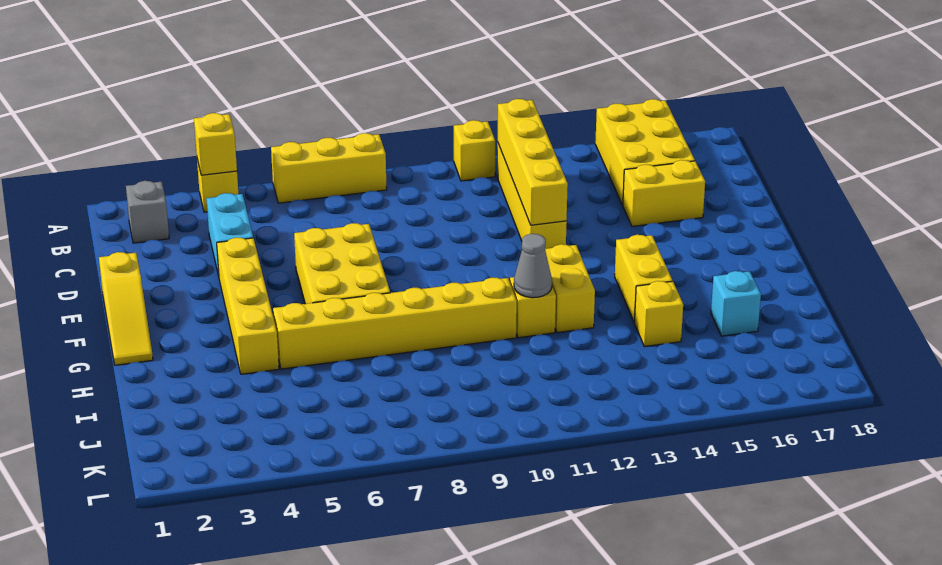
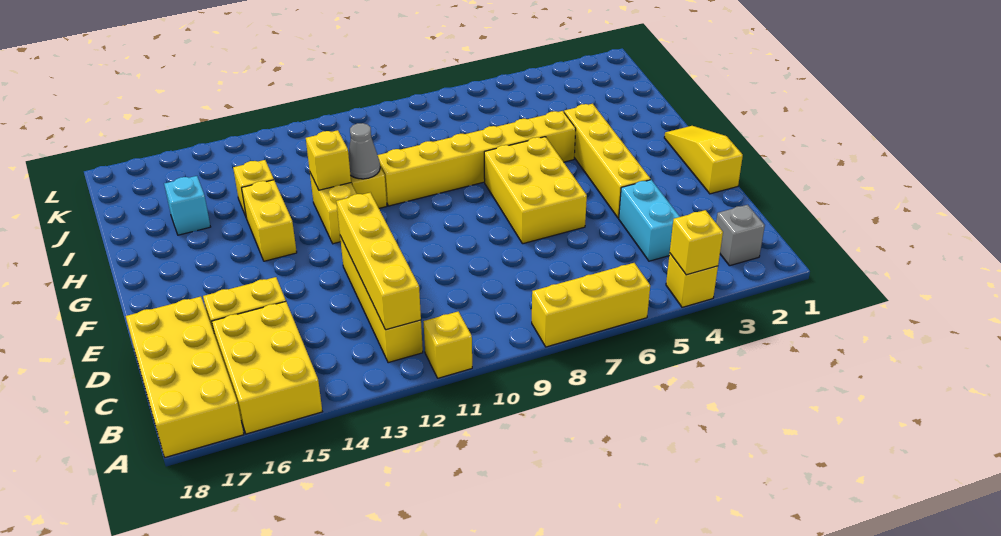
none -> yellow 2x4 brick [126,297,244,457]
none -> yellow 1x1 brick [306,130,351,190]

